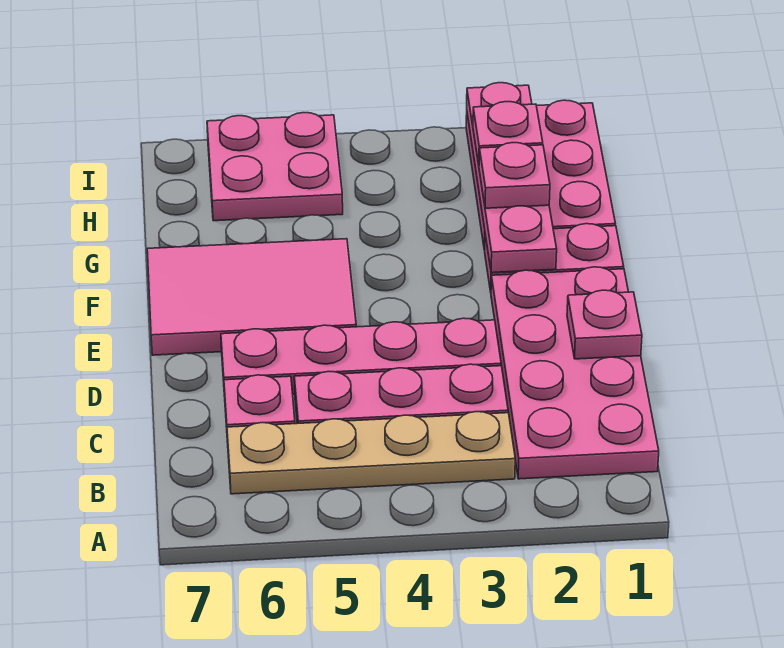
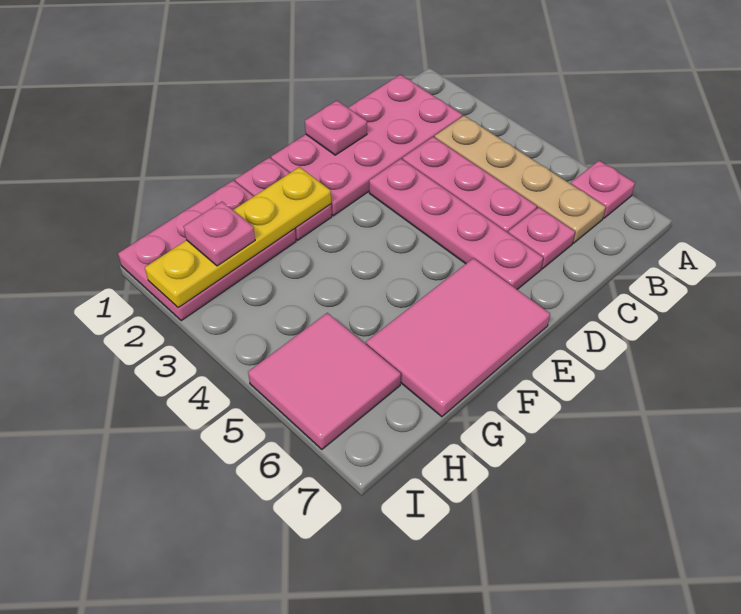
pink 2x3 tile [147,239,356,355] -> pink 2x3 tile turned to [366,258,550,417]
pink 1x4 plate [467,83,557,273] -> yellow 1x4 plate [145,167,331,308]
pink 1x1 plate [479,143,550,208] -> pink 1x1 plate moved to [571,161,635,218]
pink 2x2 plate [207,113,343,221] -> pink 2x2 tile [248,313,401,449]

